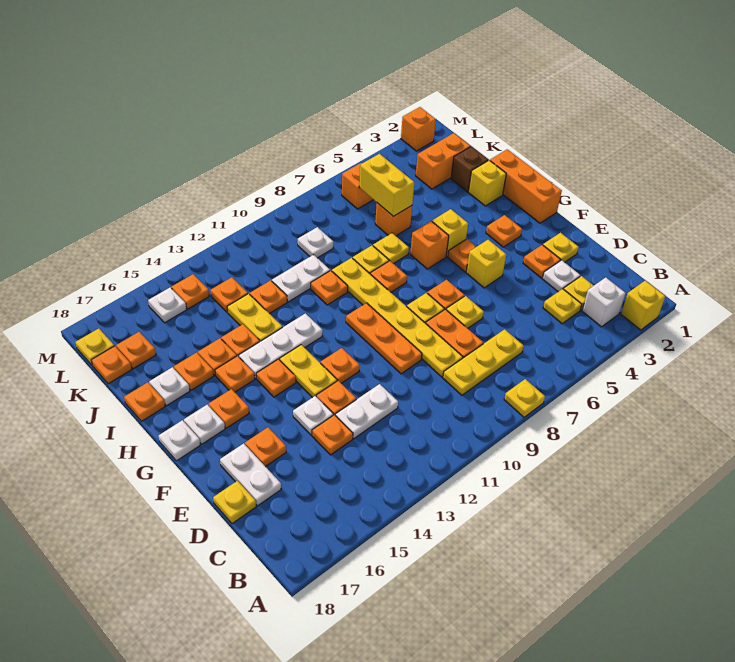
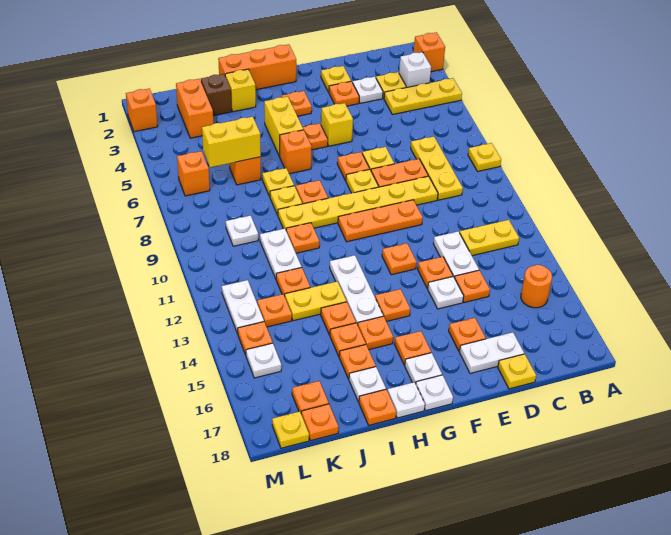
yellow 1x1 brick [621,281,665,330] -> orange 1x1 brick [414,32,445,72]
none -> orange 1x1 round brick [521,265,552,308]
yellow 1x1 plate [543,289,582,324] -> yellow 1x3 plate [384,78,462,115]
yellow 1x2 plate [280,345,337,398] -> yellow 1x2 plate moved to [460,220,519,256]
yellow 1x1 brick [432,209,468,256] -> yellow 1x2 brick [264,96,303,156]
none -> white 1x1 plate [388,382,425,418]
none -> white 1x2 plate [222,280,264,334]

